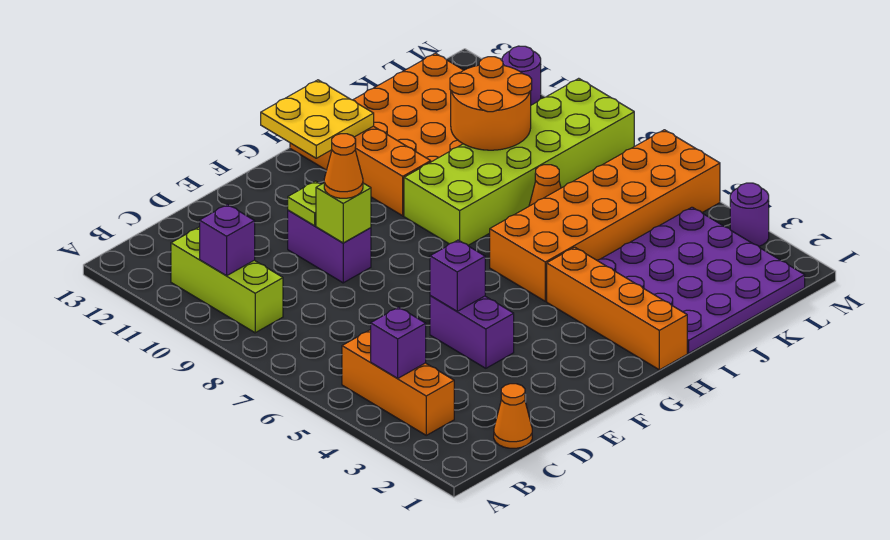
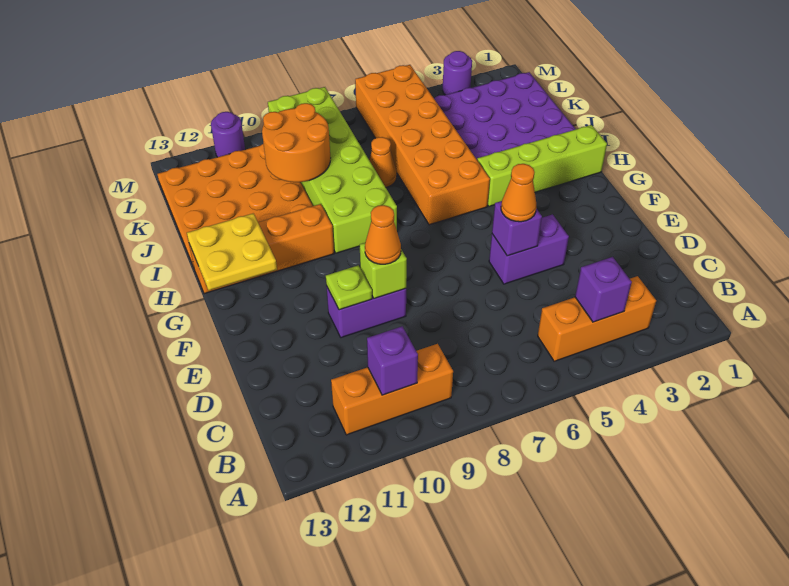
lime 1x3 brick [171,227,283,333] -> orange 1x3 brick [331,344,453,435]
orange 1x1 cone [494,384,532,448] -> orange 1x1 cone moved to [501,164,536,222]
orange 1x4 brick [547,247,687,370] -> lime 1x4 brick [477,125,607,206]

